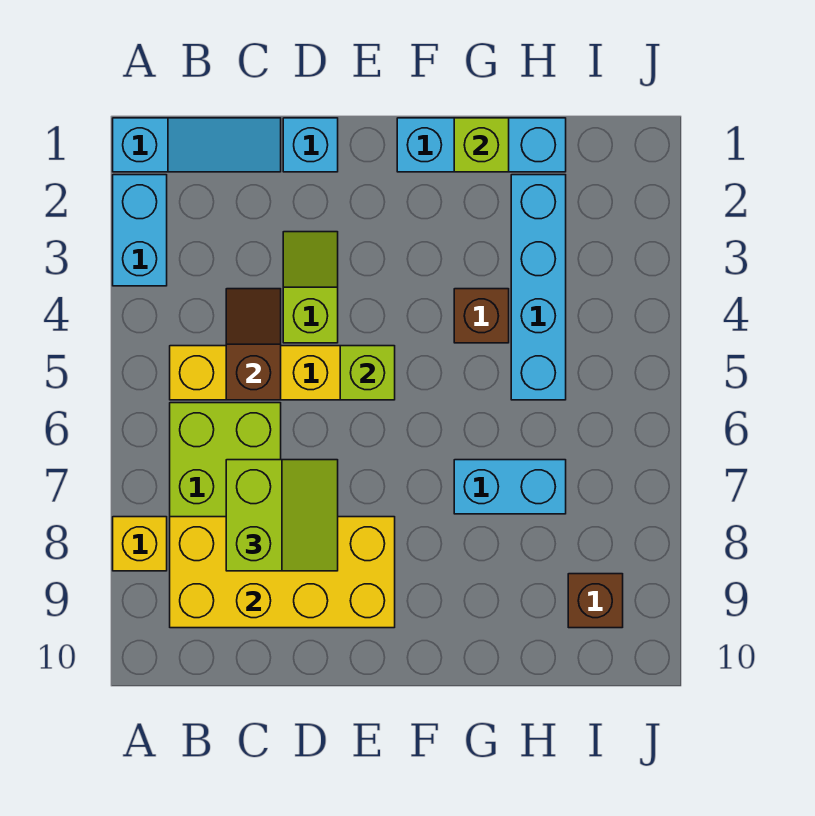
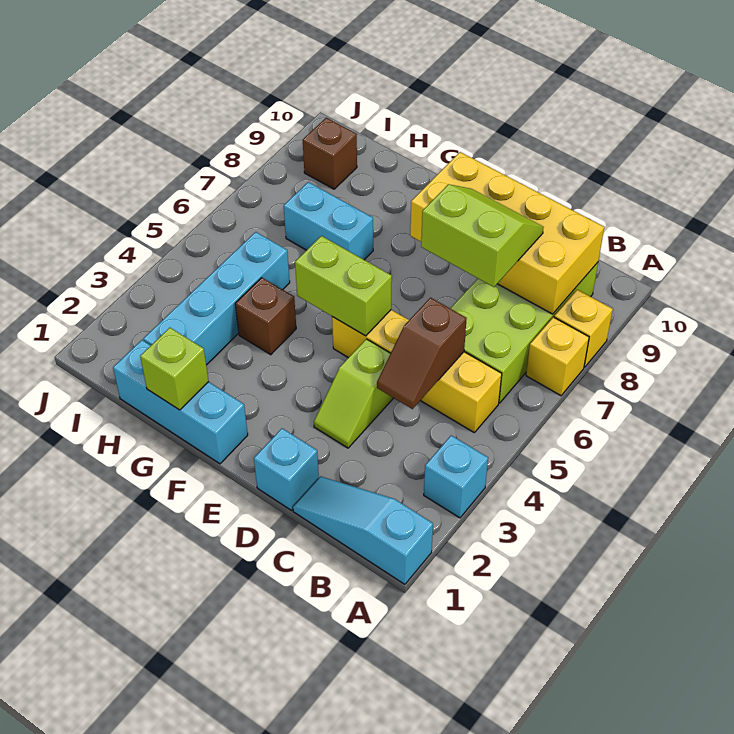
cyan 1x2 brick [113,175,167,286] -> cyan 1x1 brick [424,435,488,518]
none -> yellow 1x1 brick [526,317,589,396]
lime 2x2 slope [226,460,338,571] -> lime 2x2 slope turned to [421,184,544,287]
lime 1x1 brick [340,346,395,400] -> lime 1x2 brick [295,236,392,336]

